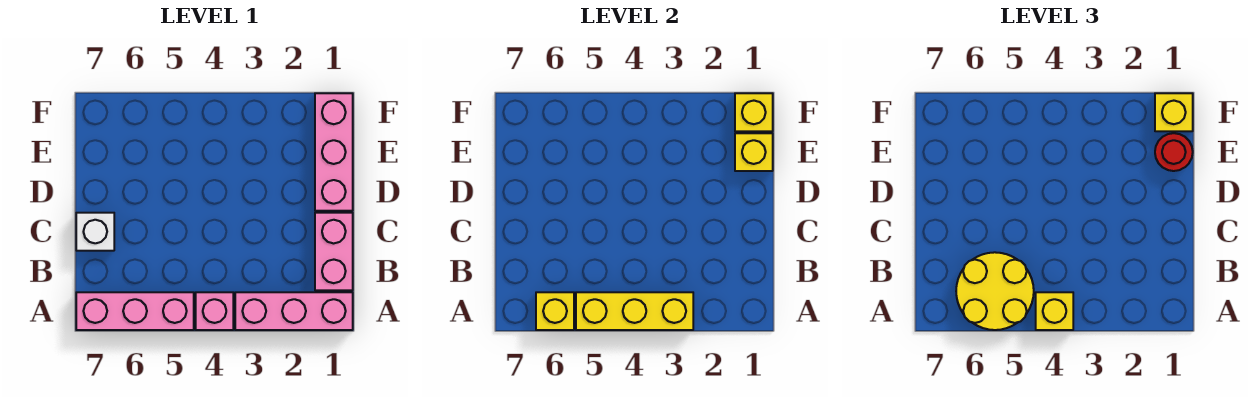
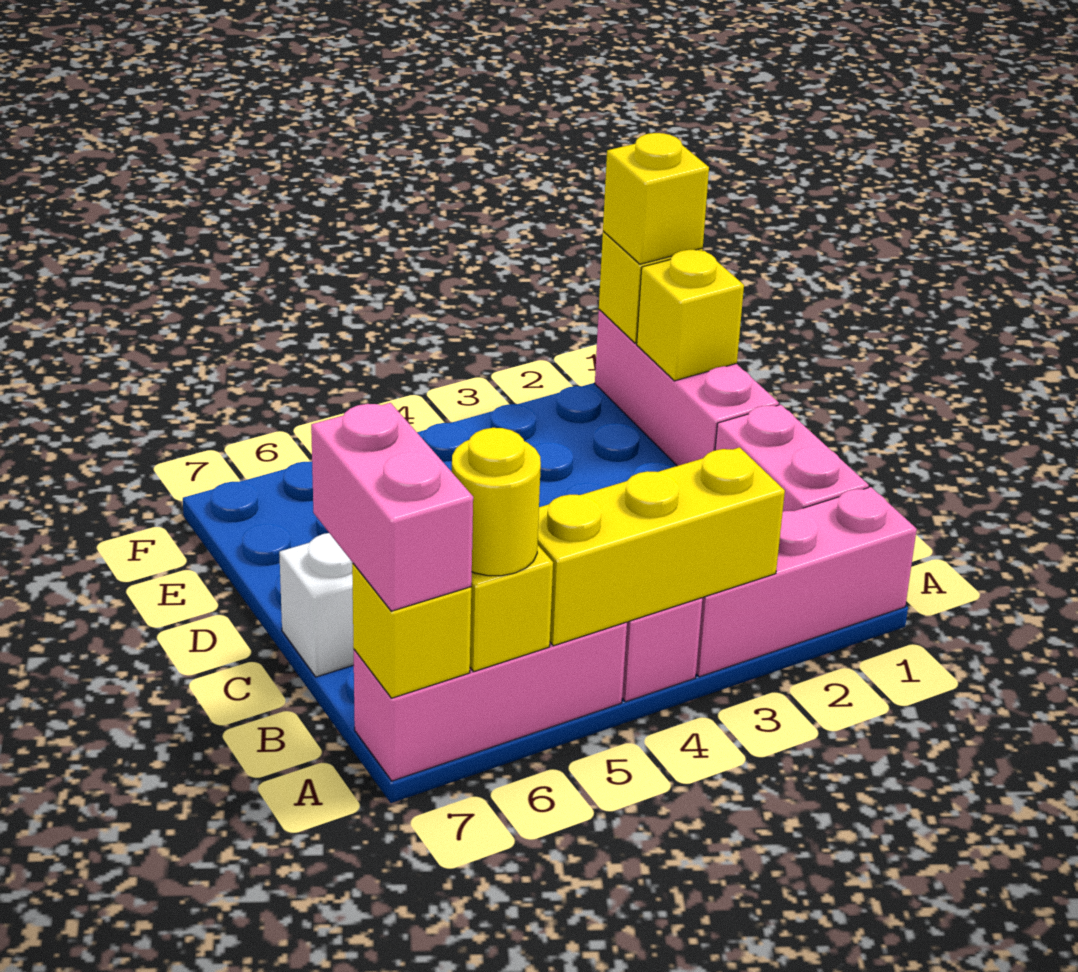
yellow 1x1 brick [1036,292,1073,330] -> yellow 1x1 brick moved to [352,563,471,698]
yellow 2x2 round brick [956,252,1034,330] -> yellow 1x1 round brick [452,428,541,576]
none -> pink 1x2 brick [311,403,473,611]
red 1x1 round brick [1155,133,1193,171] -> none

